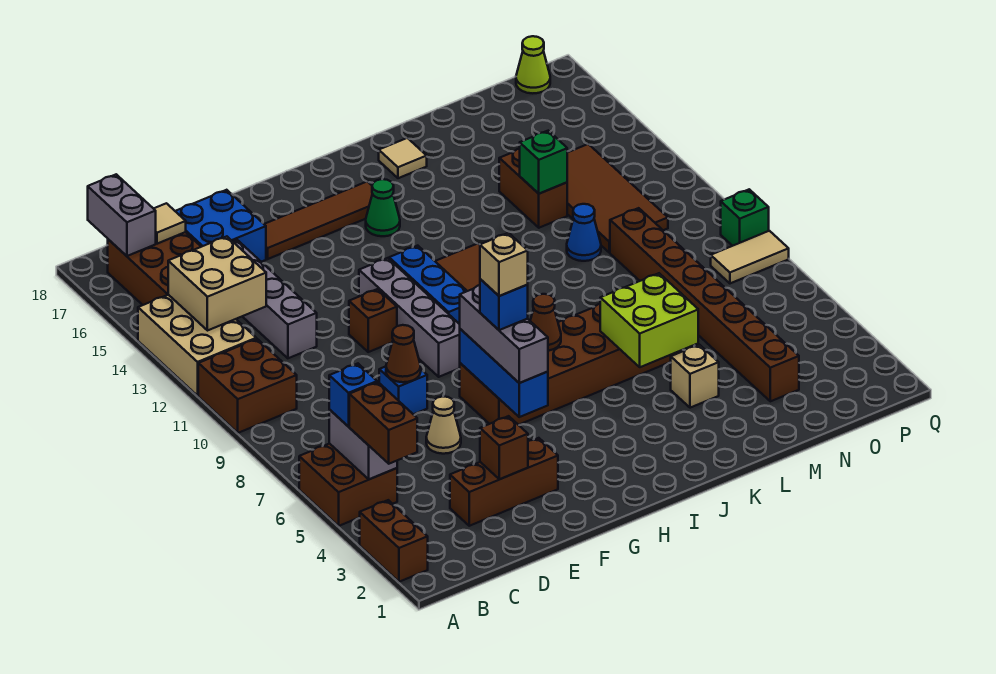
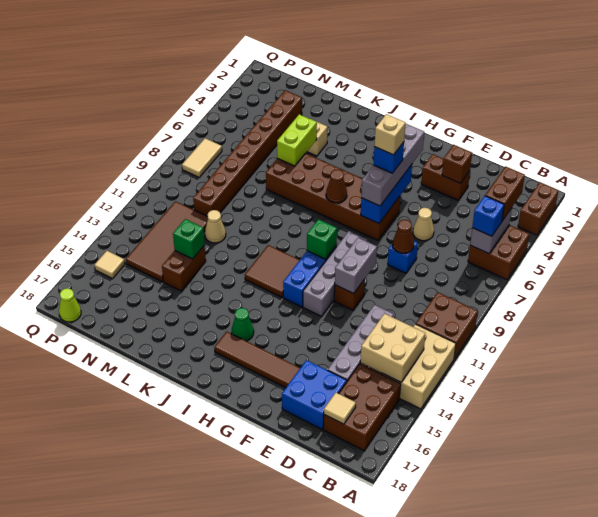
grey 1x2 brick [88,174,156,256] -> grey 1x2 brick moved to [335,238,377,294]
brown 1x3 brick [450,438,558,526] -> brown 1x2 brick [421,154,470,201]
grey 1x3 brick [460,285,548,383] -> grey 1x4 brick [361,124,424,206]
lime 2x2 brick [600,273,698,367] -> lime 1x2 brick [277,114,317,166]
tan 1x1 tile [379,138,427,178] -> tan 1x1 tile moved to [94,251,125,279]
blue 1x1 cone [567,204,601,261] -> tan 1x1 cone [205,210,226,243]
tan 1x2 tile [711,231,789,283] -> tan 1x2 tile turned to [182,138,222,177]
green 1x1 brick [721,189,769,246] -> green 1x1 brick moved to [307,219,337,259]

